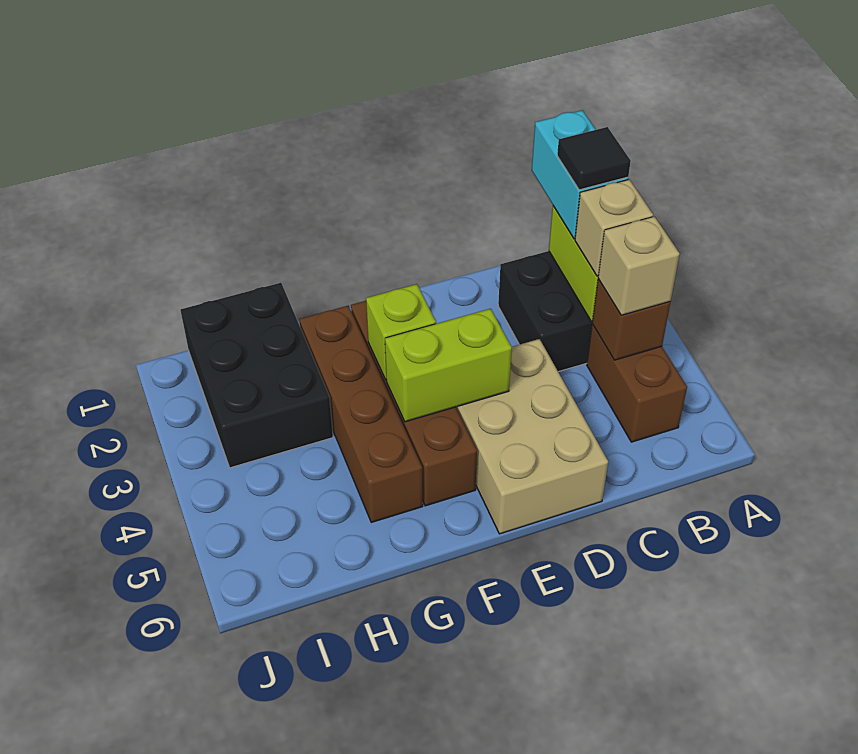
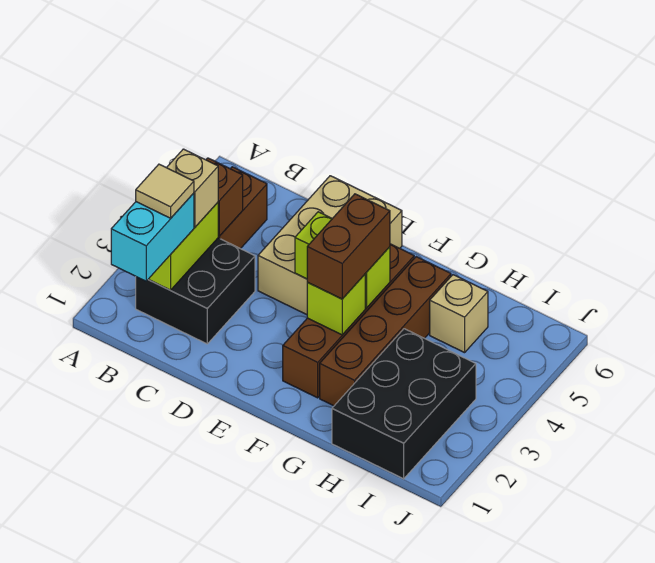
black 1x1 tile [557,127,631,190] -> tan 1x1 tile [136,164,194,218]
tan 1x1 brick [598,216,680,315] -> tan 1x1 brick moved to [430,275,488,353]
none -> brown 1x2 brick [307,194,390,299]

